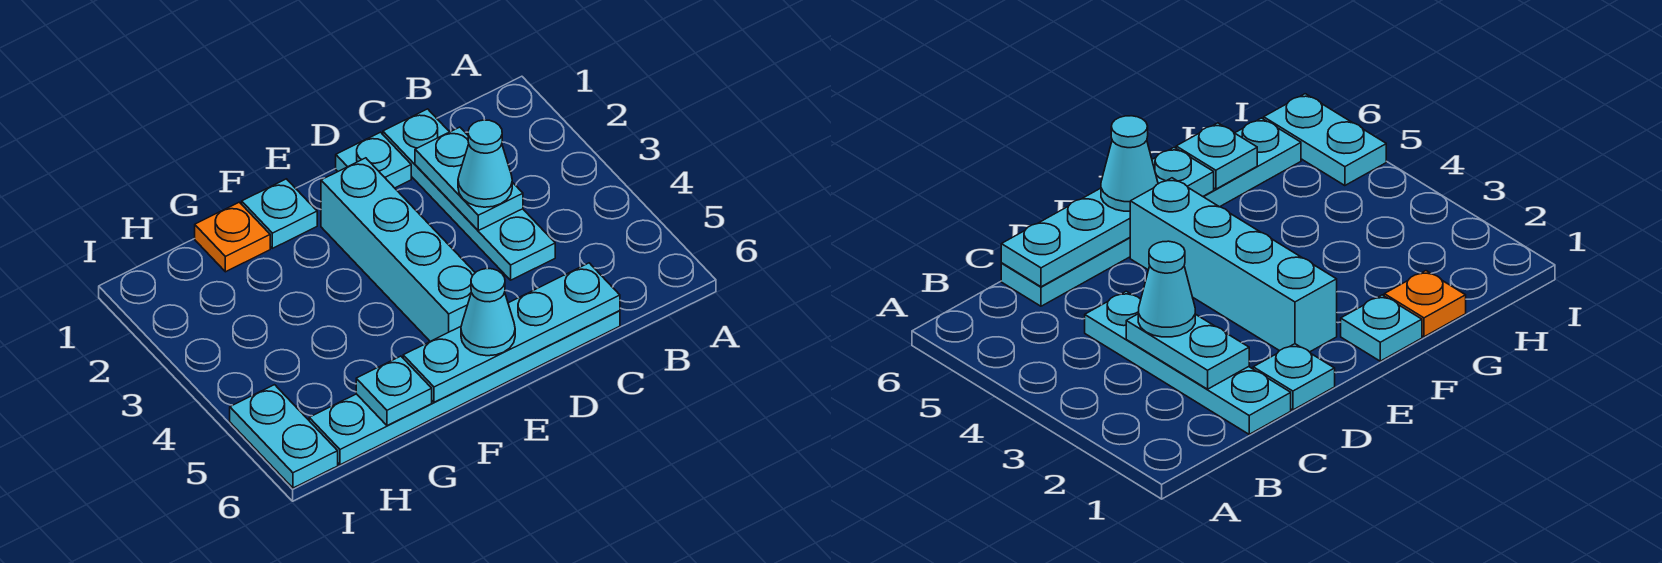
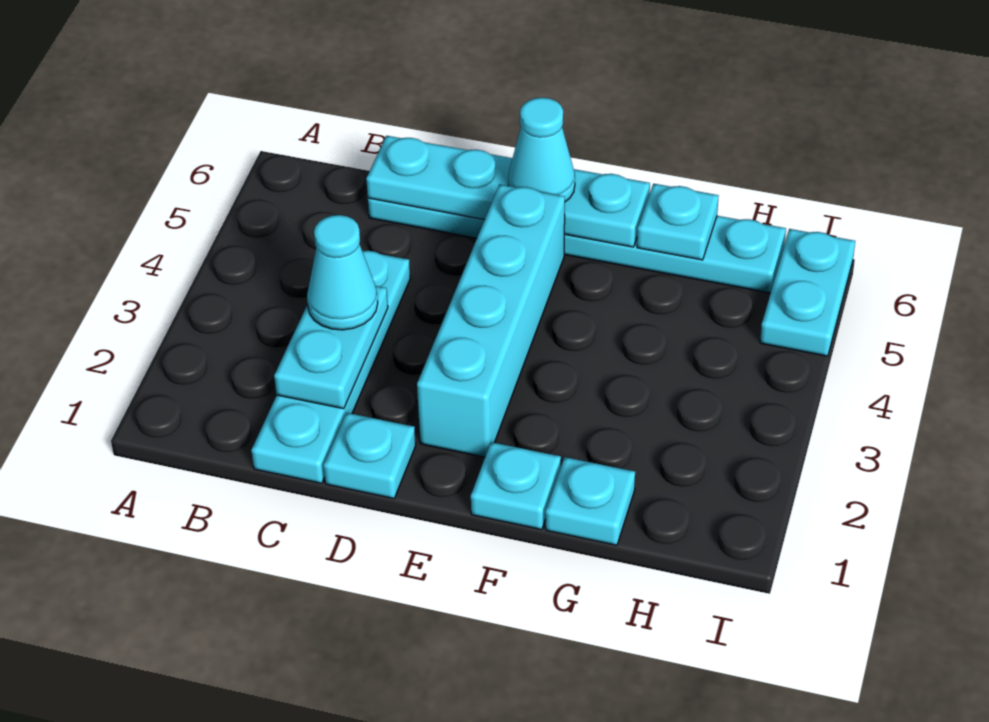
orange 1x1 plate [195,202,270,272] -> cyan 1x1 plate [546,457,635,545]

